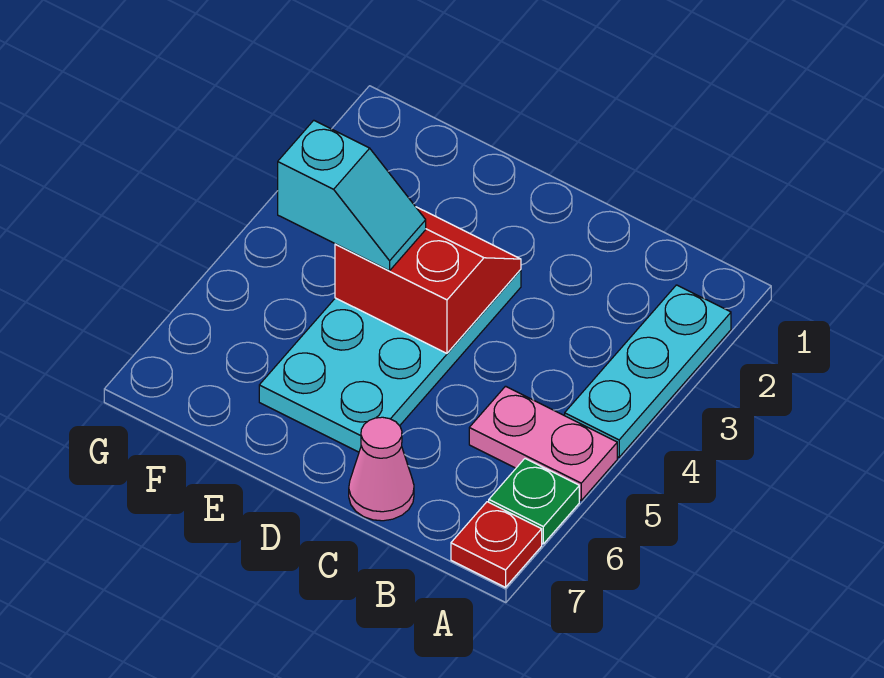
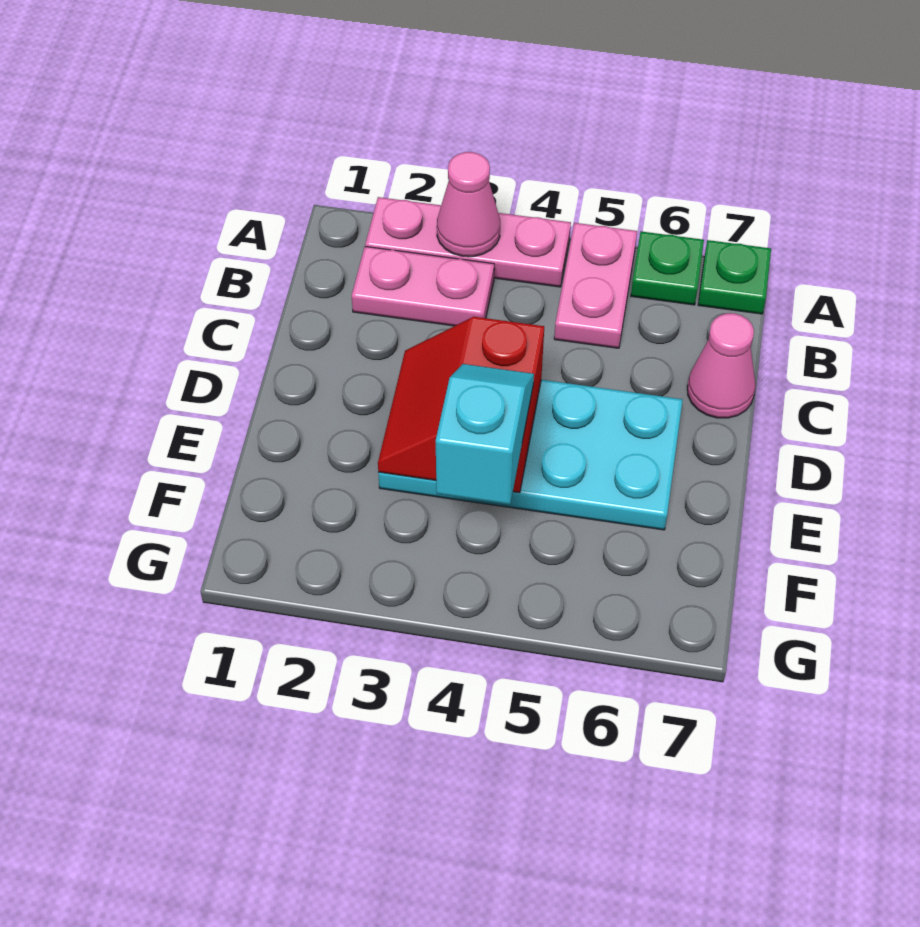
cyan 1x3 plate [565,285,731,457] -> pink 1x3 plate [365,197,571,287]
none -> pink 1x1 cone [437,152,500,257]
red 1x1 plate [451,502,542,587] -> green 1x1 plate [698,240,771,314]
none -> pink 1x2 plate [352,247,494,326]

